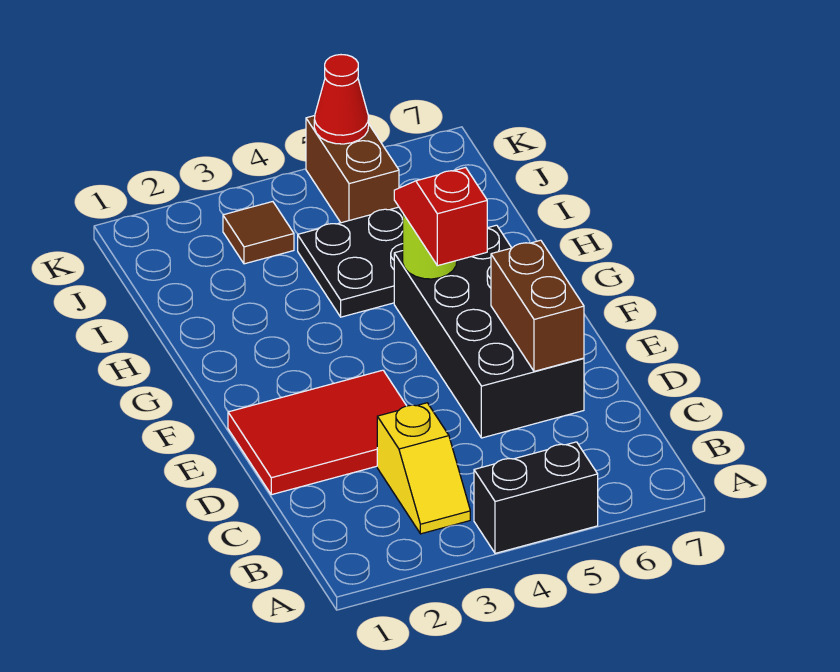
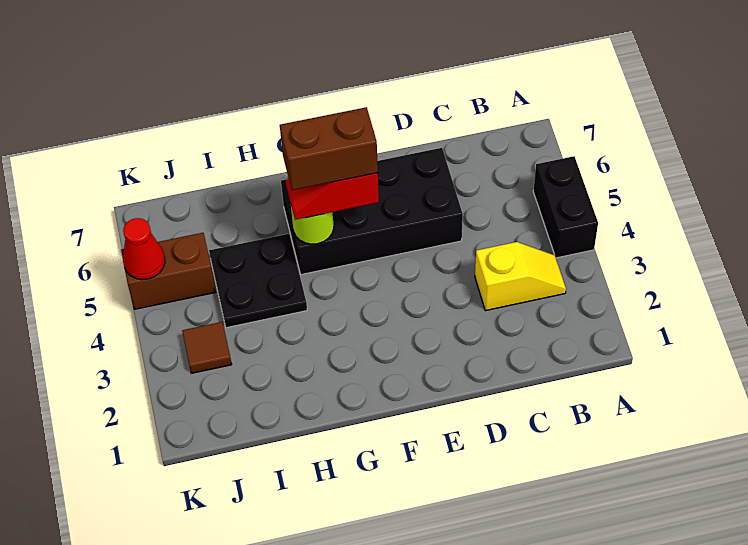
red 2x3 tile [228,370,406,495] -> none
brown 1x2 brick [491,240,584,371] -> brown 1x2 brick moved to [280,107,378,190]

